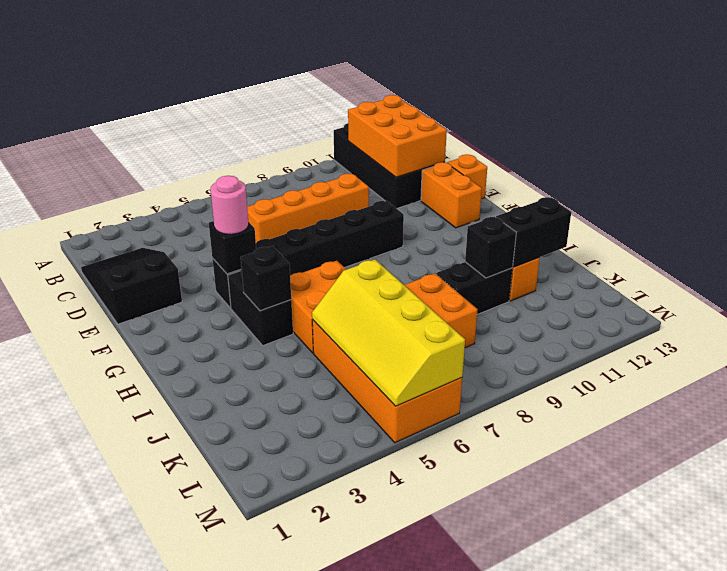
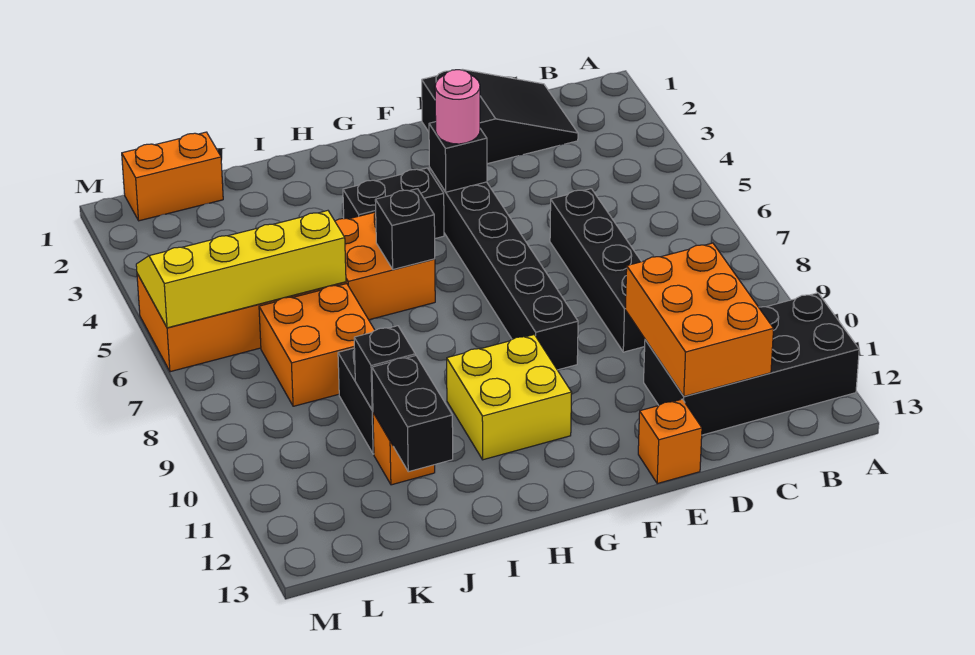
orange 2x3 brick [348,95,447,177] -> orange 2x3 brick turned to [625,243,774,396]
orange 1x4 brick [247,174,369,242] -> black 1x4 brick [550,189,645,352]
orange 1x2 brick [421,162,482,228] -> orange 1x2 brick moved to [122,132,223,221]
none -> yellow 2x2 brick [447,335,572,460]
black 1x1 brick [241,246,291,311] -> black 1x1 brick moved to [375,189,435,269]

